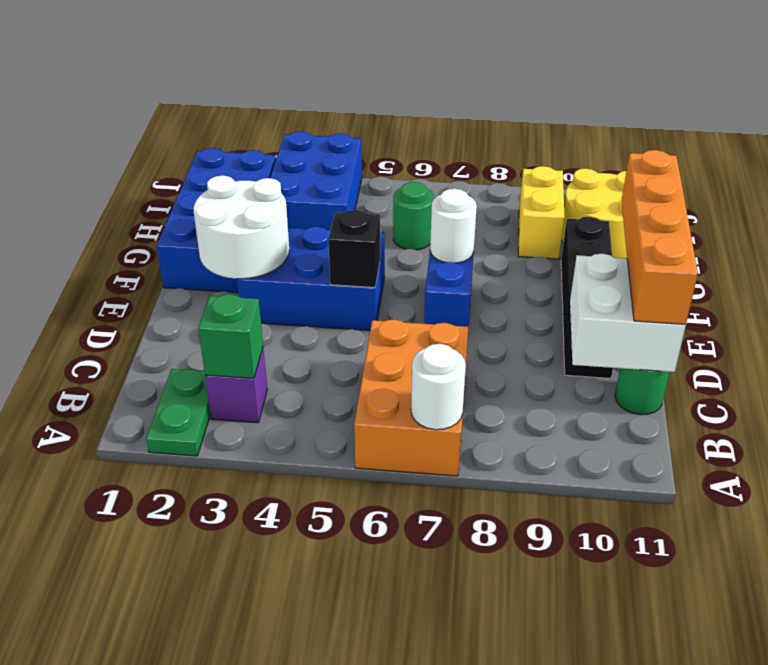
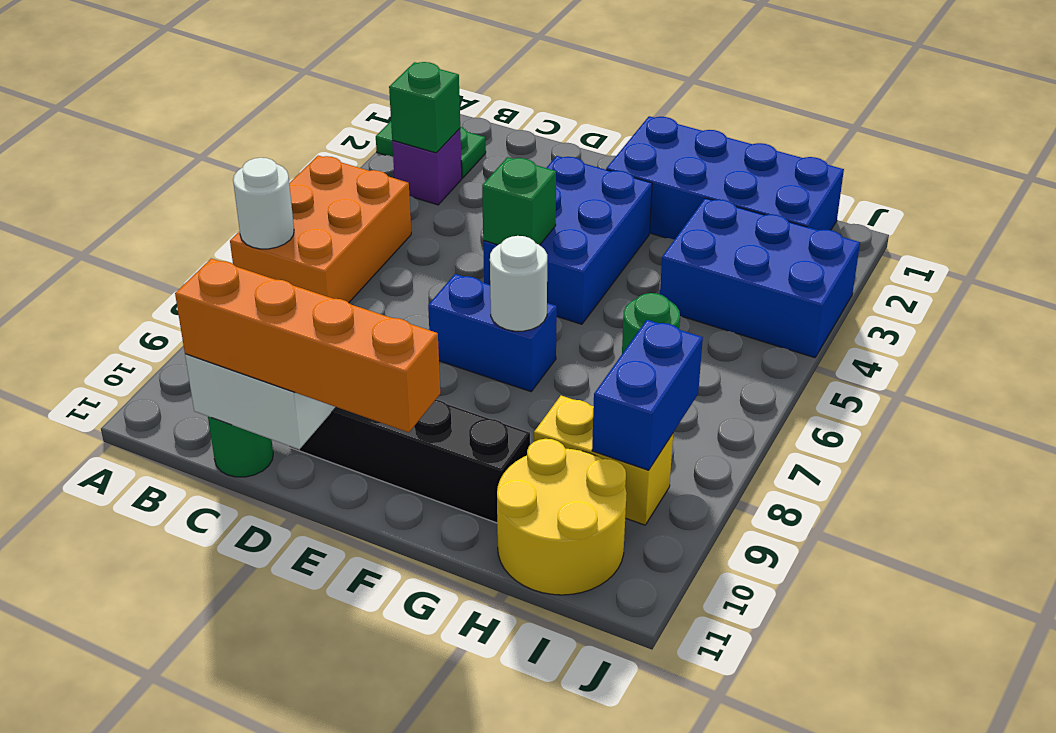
orange 2x3 brick [354,319,468,476] -> orange 2x3 brick turned to [230,156,411,303]
white 2x2 round brick [194,176,289,279] -> none
black 1x1 brick [328,210,380,288] -> green 1x1 brick [482,157,556,245]
none -> blue 1x2 brick [592,320,703,470]

